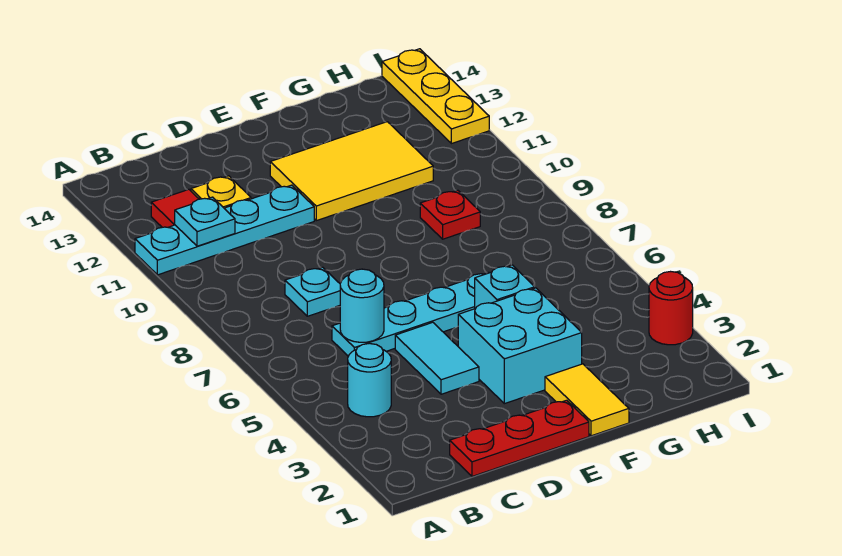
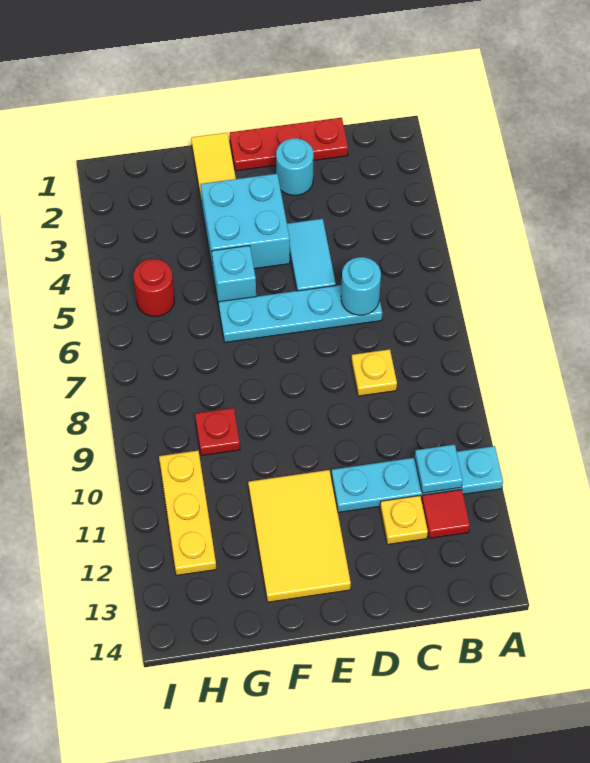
cyan 1x1 round brick [348,343,391,417] -> cyan 1x1 round brick moved to [276,138,313,195]
cyan 1x1 plate [285,267,340,316] -> yellow 1x1 plate [351,349,397,396]
yellow 2x3 tile [270,122,433,221] -> yellow 2x3 tile turned to [248,470,351,602]
red 1x1 round brick [649,272,693,345] -> red 1x1 round brick moved to [134,259,174,316]
yellow 1x3 plate [382,49,489,144] -> yellow 1x3 plate moved to [159,451,216,575]

